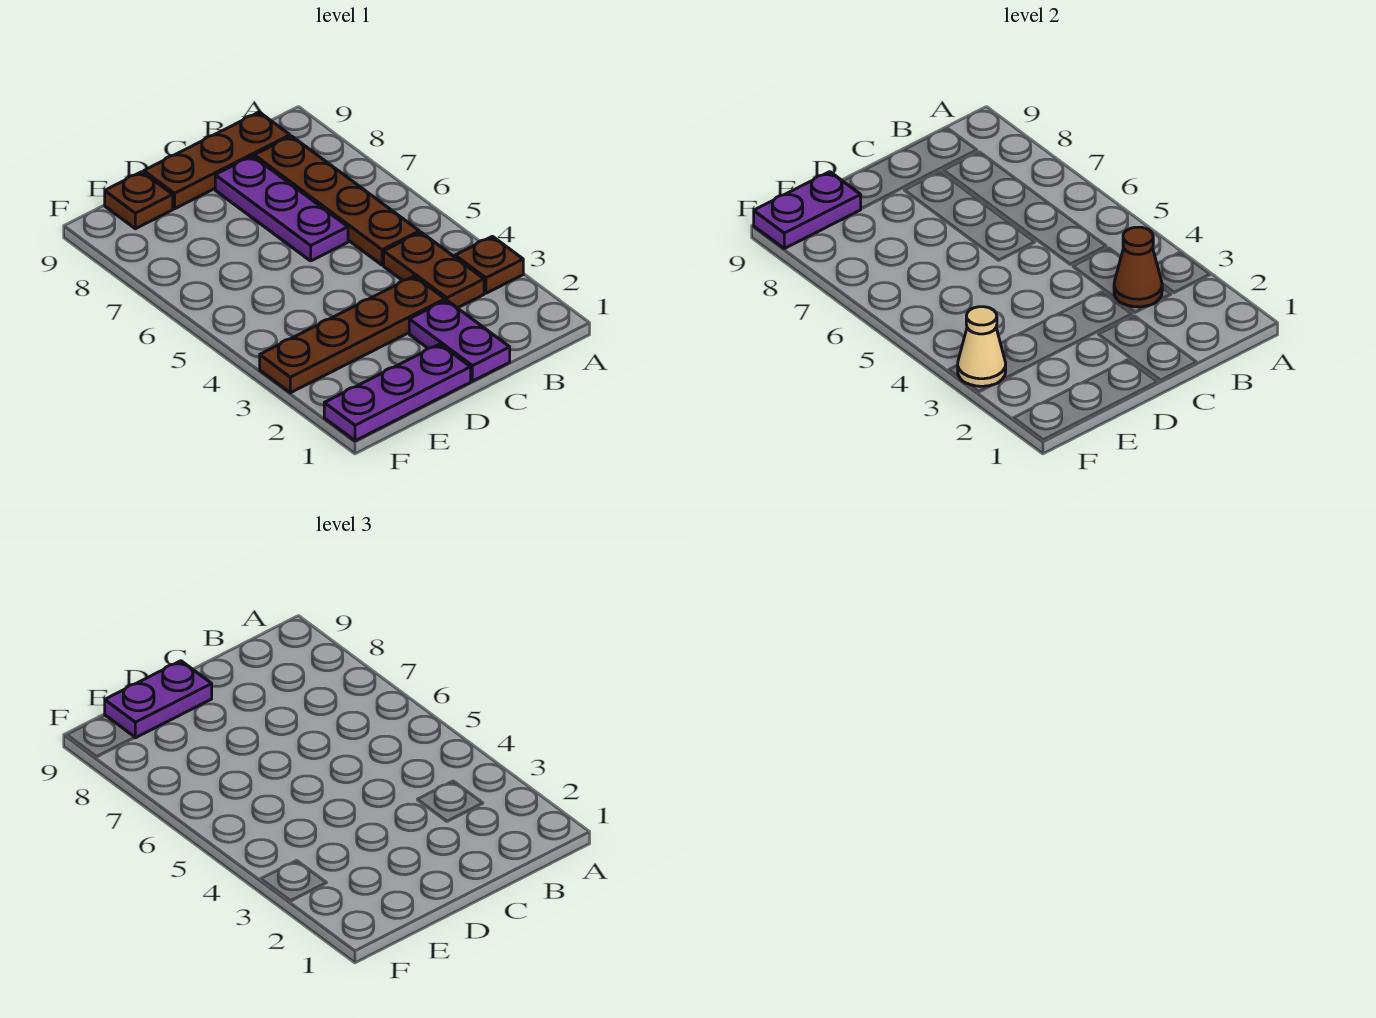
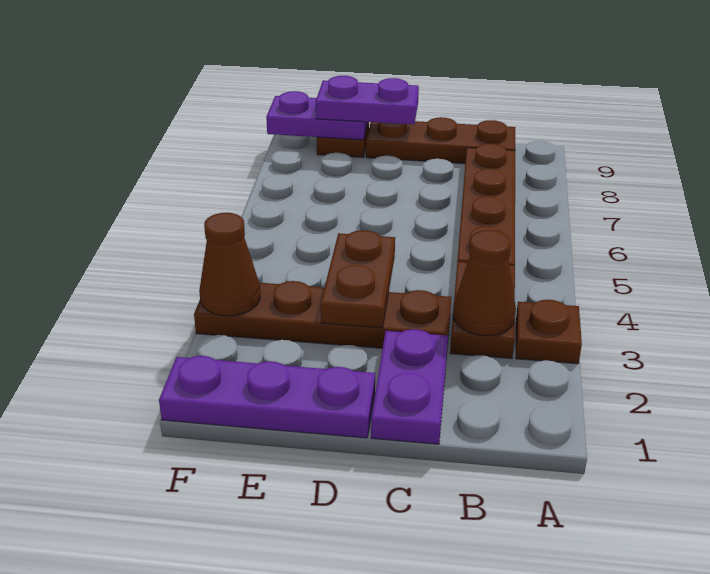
purple 1x3 plate [215,156,348,261] -> none
none -> brown 1x2 plate [321,230,395,328]
tan 1x1 cone [958,307,1006,386] -> brown 1x1 cone [199,213,260,316]

